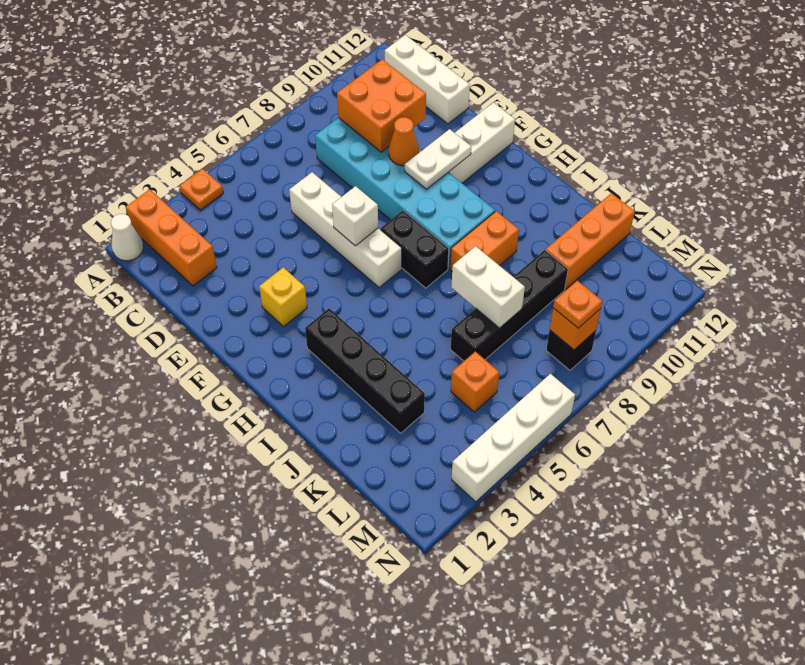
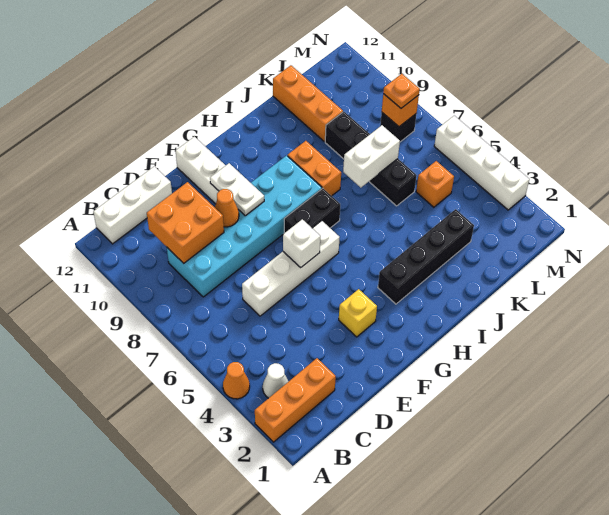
white 1x1 cone [111,214,144,261] -> white 1x1 cone moved to [263,363,288,398]
orange 1x1 plate [180,169,223,210] -> orange 1x1 cone [223,362,250,399]

